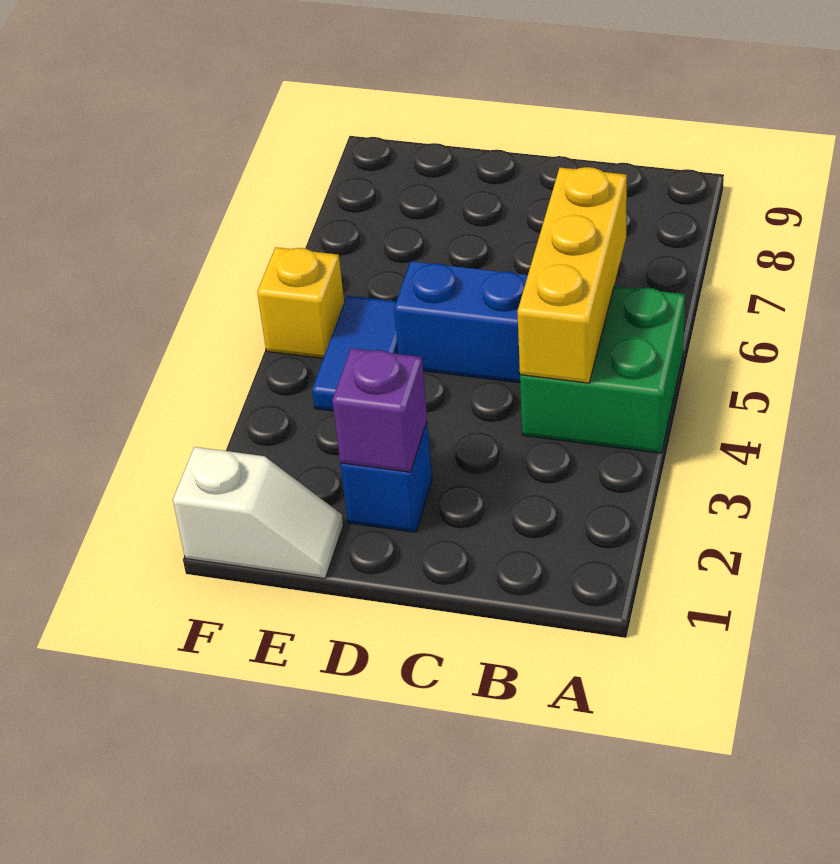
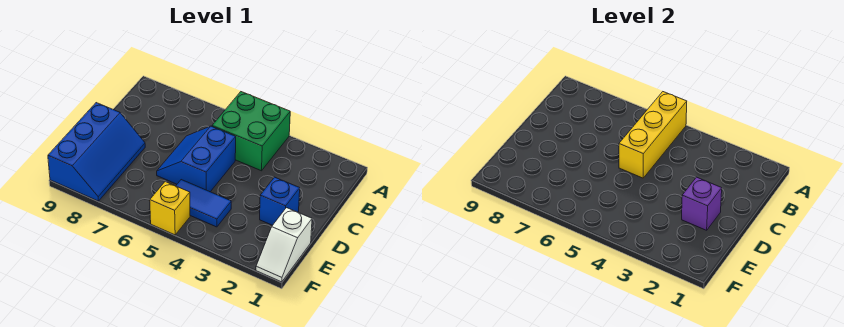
yellow 1x3 brick [517,167,627,383] -> yellow 1x3 brick turned to [619,92,687,178]
none -> blue 2x3 slope [48,103,145,201]
white 1x2 slope [173,447,343,579] -> white 1x2 slope turned to [256,208,312,282]

